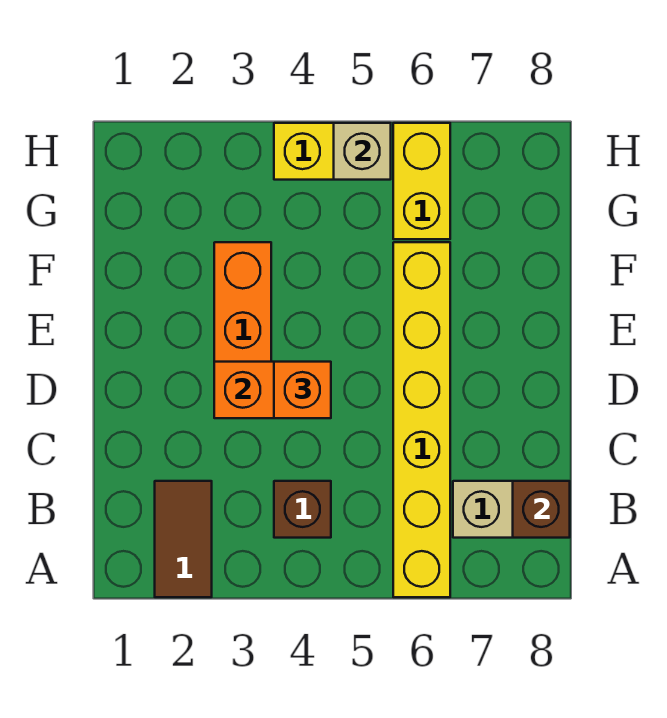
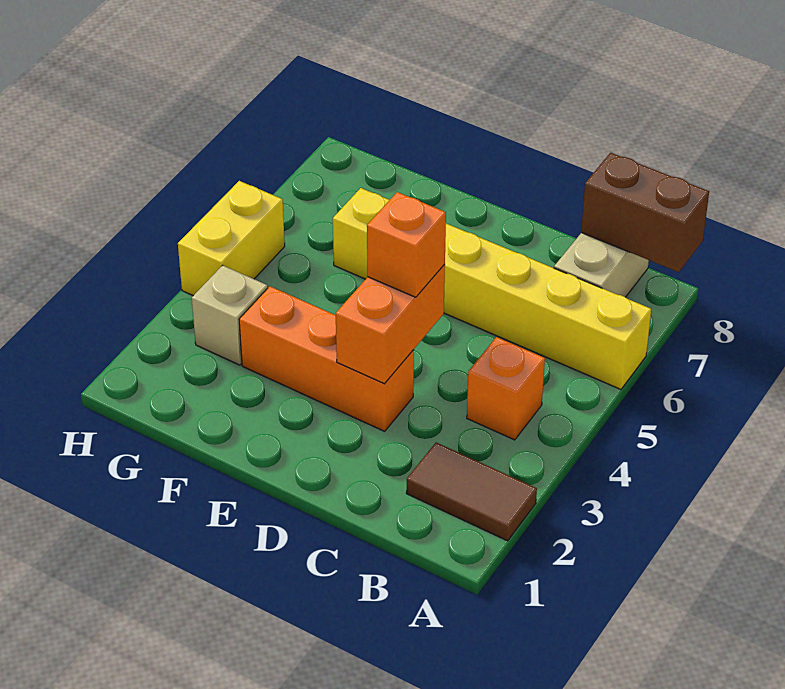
brown 1x1 brick [274,481,331,538] -> orange 1x1 brick [467,337,545,440]
brown 1x1 brick [513,481,570,538] -> brown 1x2 brick [581,153,709,272]
yellow 1x2 brick [393,123,450,239] -> none
tan 1x1 brick [334,123,391,180] -> tan 1x1 brick moved to [192,265,268,365]

